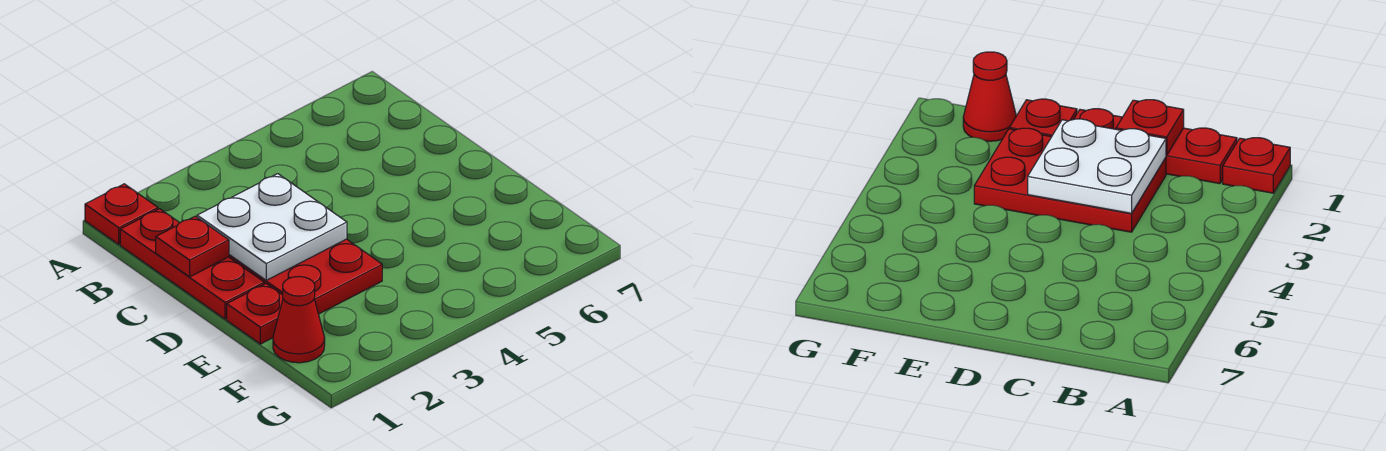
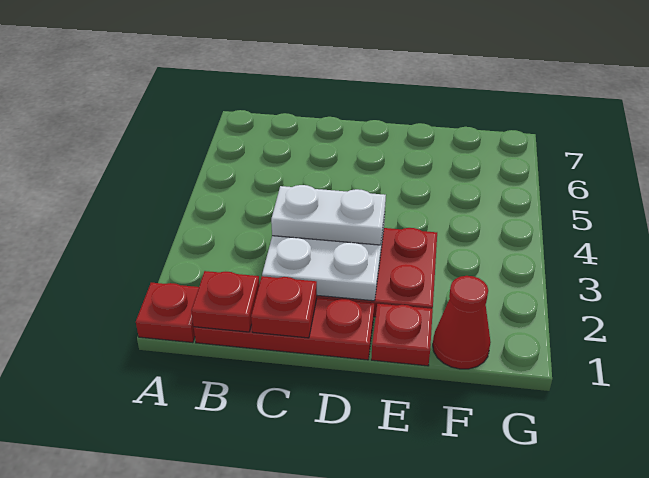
none -> red 1x1 plate [191,271,259,332]
none -> white 1x2 plate [271,185,386,245]

